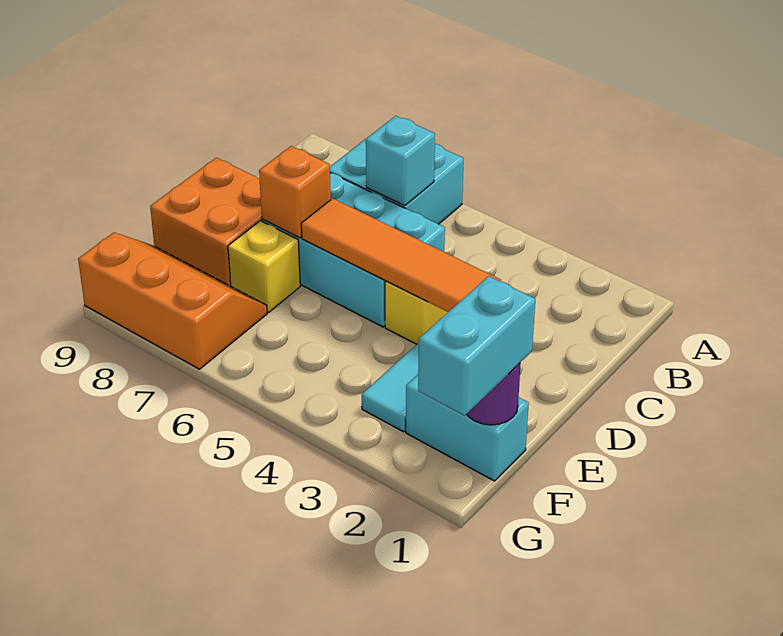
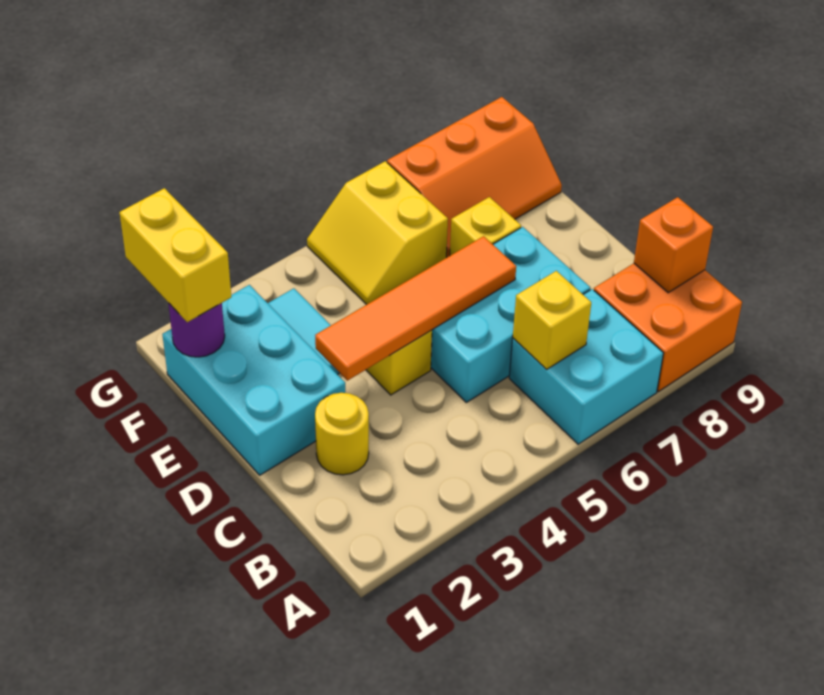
cyan 1x1 brick [366,116,435,206] -> yellow 1x1 brick [513,271,591,370]
none -> yellow 1x1 round brick [315,393,369,475]
orange 1x1 brick [259,146,331,238] -> orange 1x1 brick moved to [634,197,713,293]
orange 2x2 brick [150,158,262,286] -> orange 2x2 brick moved to [594,263,742,392]
cyan 1x2 brick [406,375,529,481] -> cyan 2x3 brick [162,285,345,475]
cyan 1x2 brick [418,276,535,415] -> yellow 1x2 brick [119,188,231,322]
none -> yellow 2x2 slope [307,161,448,305]

